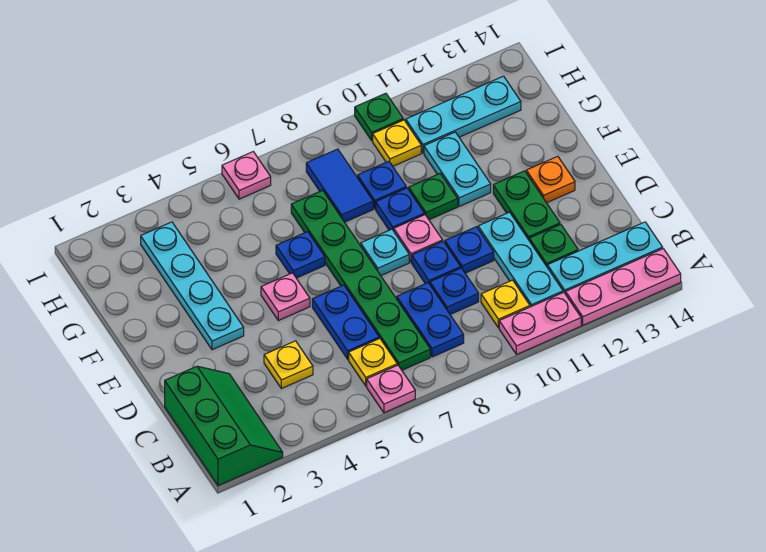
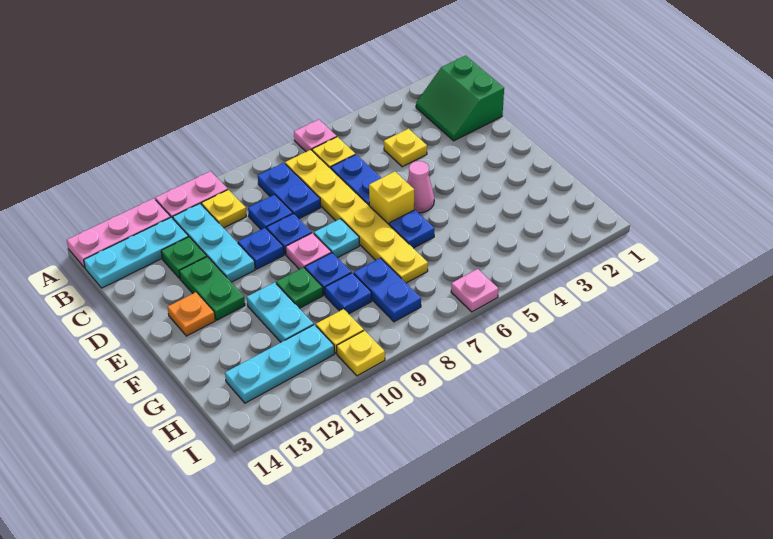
green 2x3 slope [165,366,283,486] -> green 2x2 slope [416,56,504,141]
green 1x6 plate [291,190,430,370] -> yellow 1x6 plate [285,150,428,283]
cyan 1x4 plate [141,222,244,350] -> none
pink 1x1 plate [261,273,310,321] -> pink 1x1 cone [407,161,434,213]
none -> yellow 1x1 brick [369,172,414,224]
blue 1x2 tile [306,149,373,222] -> blue 1x2 plate [354,258,421,322]
green 1x1 plate [355,93,403,141] -> yellow 1x1 plate [337,331,385,376]

